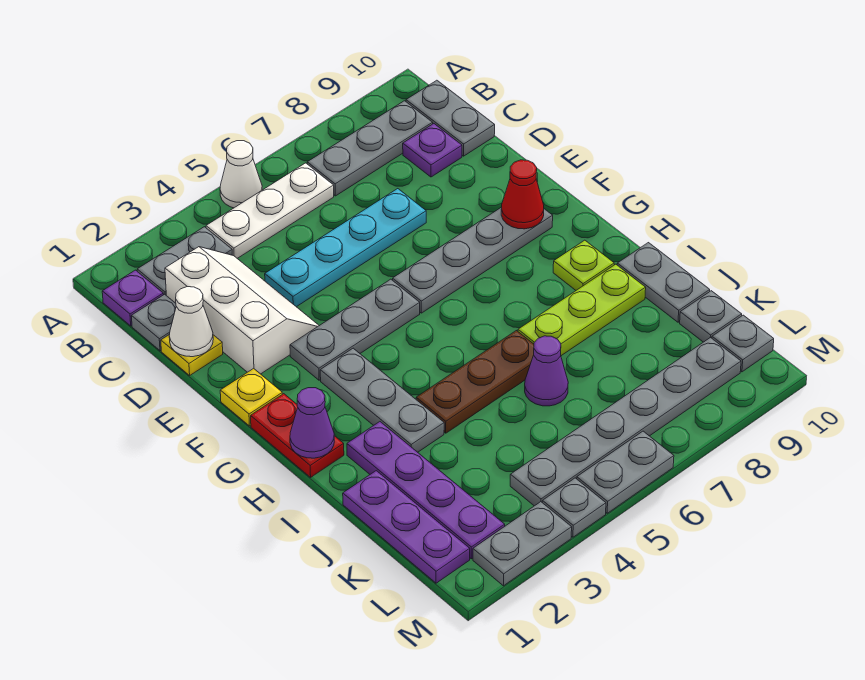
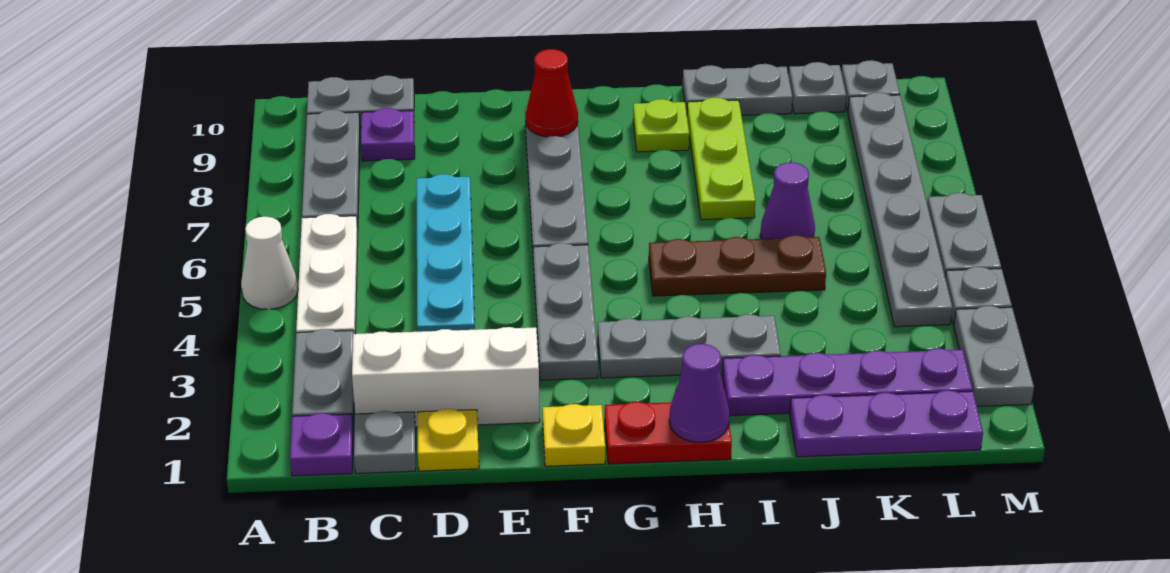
white 1x1 cone [169,287,213,357] -> none
brown 1x3 plate [416,331,534,433] -> brown 1x3 plate turned to [649,235,826,296]

